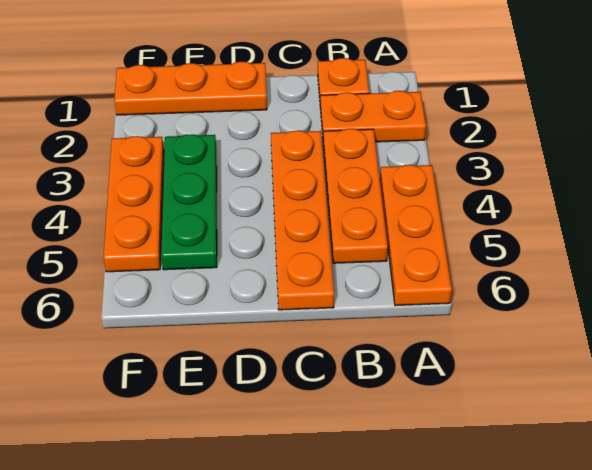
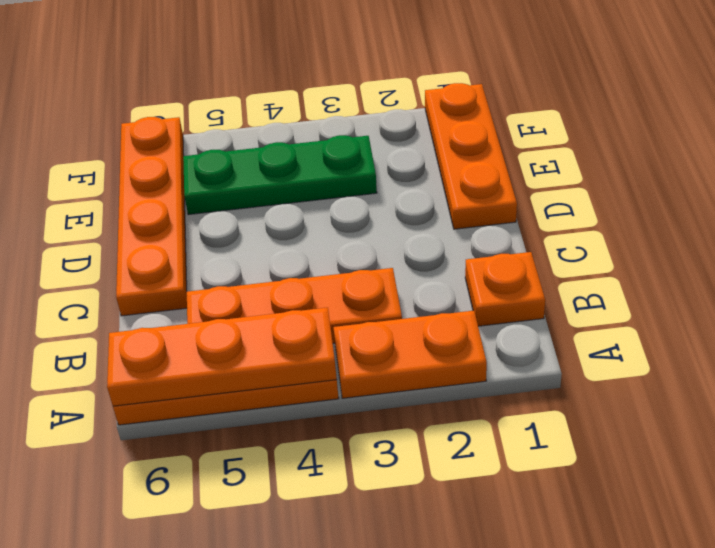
orange 1x2 plate [320,91,426,142] -> orange 1x2 plate turned to [334,311,487,398]
orange 1x4 plate [271,130,334,310] -> orange 1x4 plate turned to [116,117,187,316]
orange 1x3 plate [103,136,164,272] -> orange 1x3 plate moved to [107,307,337,406]

